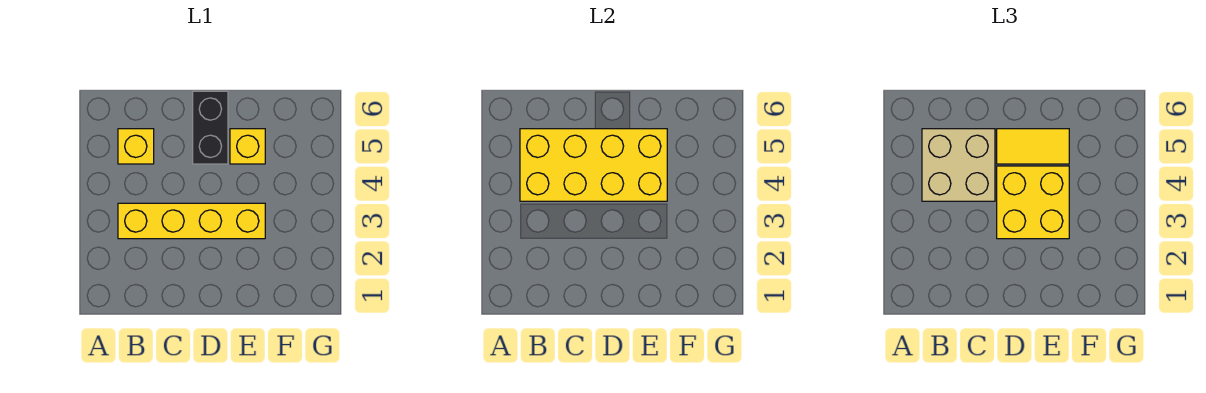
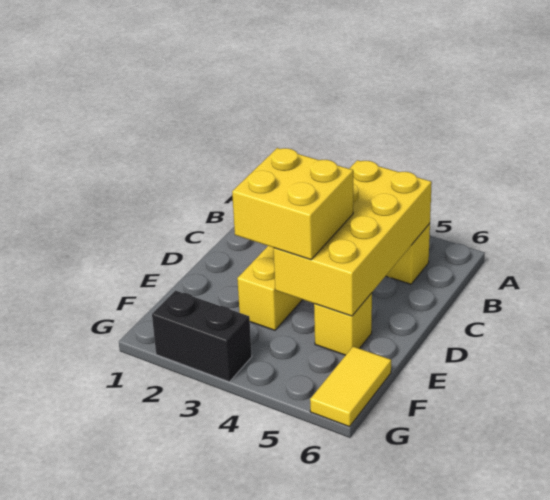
tan 2x2 brick [922,129,995,201] -> none
black 1x2 brick [193,91,228,164] -> black 1x2 brick moved to [152,291,252,382]
yellow 1x2 tile [997,129,1069,164] -> yellow 1x2 tile moved to [310,346,391,427]

